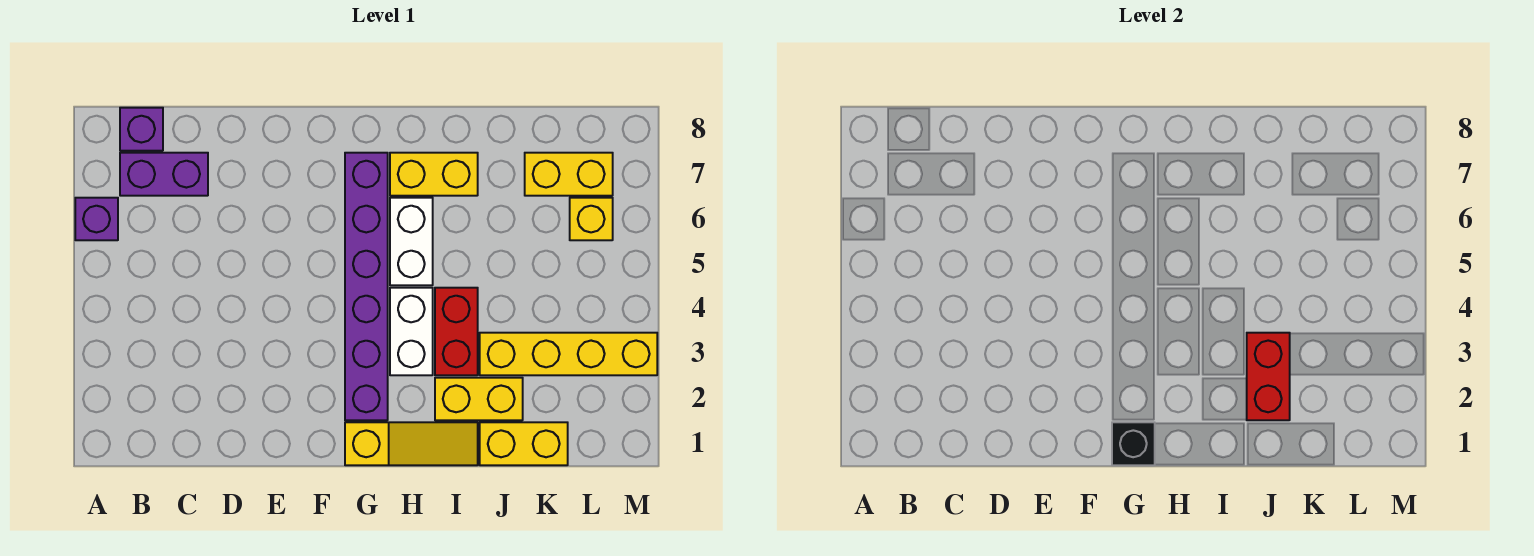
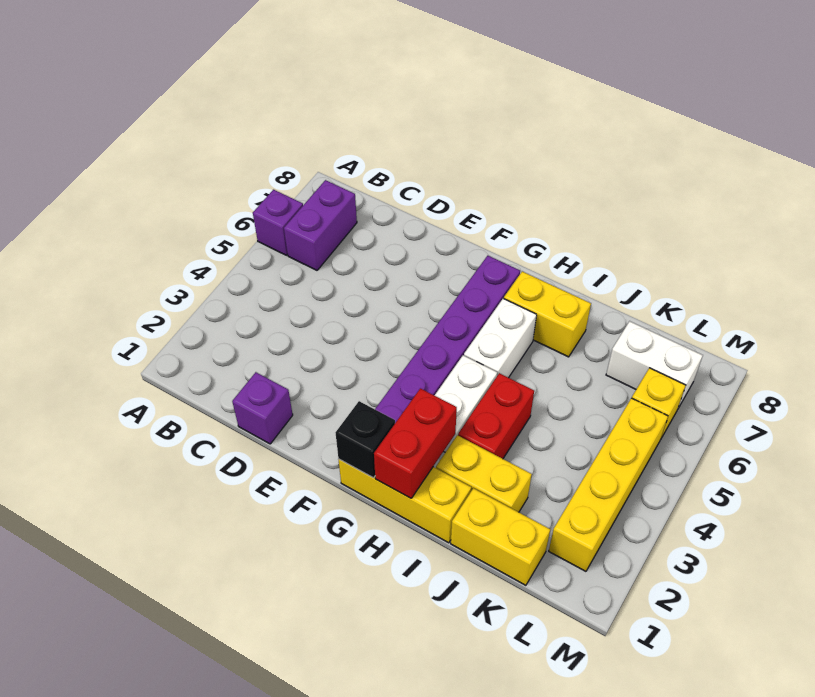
purple 1x2 brick [120,153,208,196] -> purple 1x2 brick turned to [284,180,357,270]
purple 1x1 brick [120,108,163,151] -> purple 1x1 brick moved to [232,372,293,444]
yellow 1x3 slope [345,422,478,465] -> yellow 1x3 brick [338,459,471,543]
red 1x2 brick [1247,333,1290,420] -> red 1x2 brick moved to [374,388,457,498]
yellow 1x4 brick [480,333,657,375] -> yellow 1x4 brick turned to [549,398,668,571]
yellow 1x2 brick [525,153,613,196] -> white 1x2 brick [606,321,703,408]

